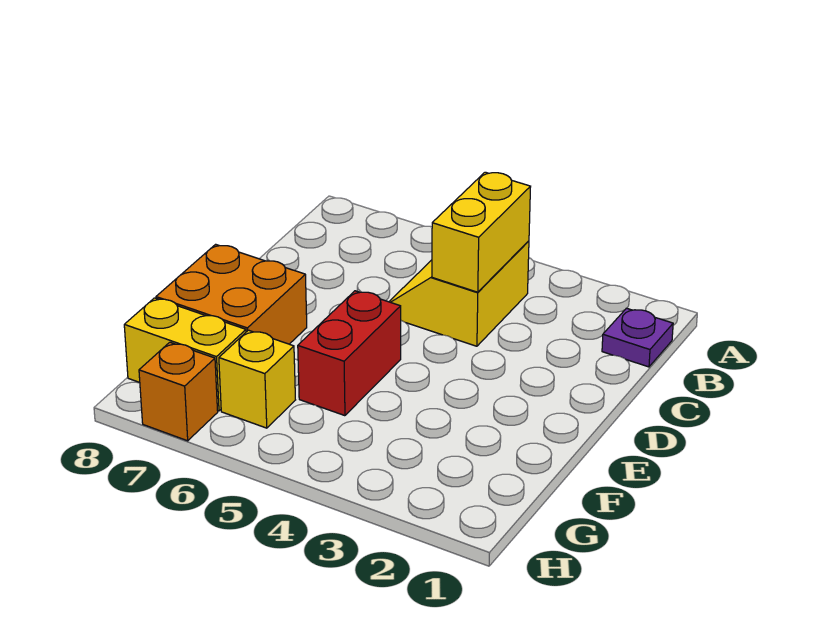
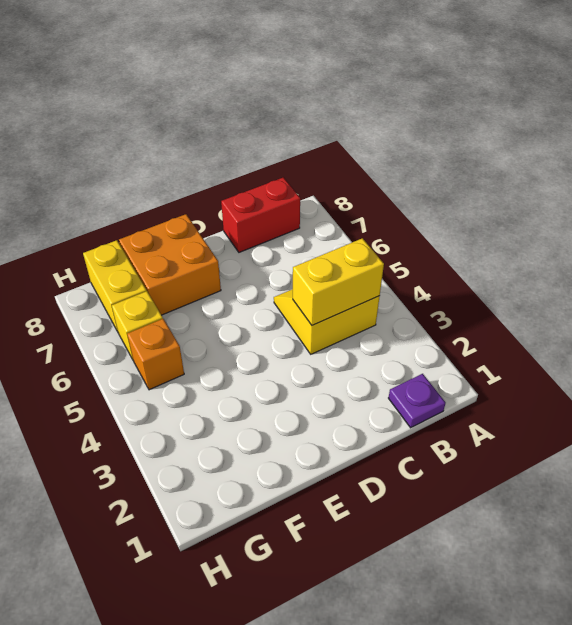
red 1x2 brick [298,291,401,416] -> red 1x2 brick moved to [221,177,300,252]
orange 1x1 brick [139,342,218,441] -> orange 1x1 brick moved to [127,319,184,390]

